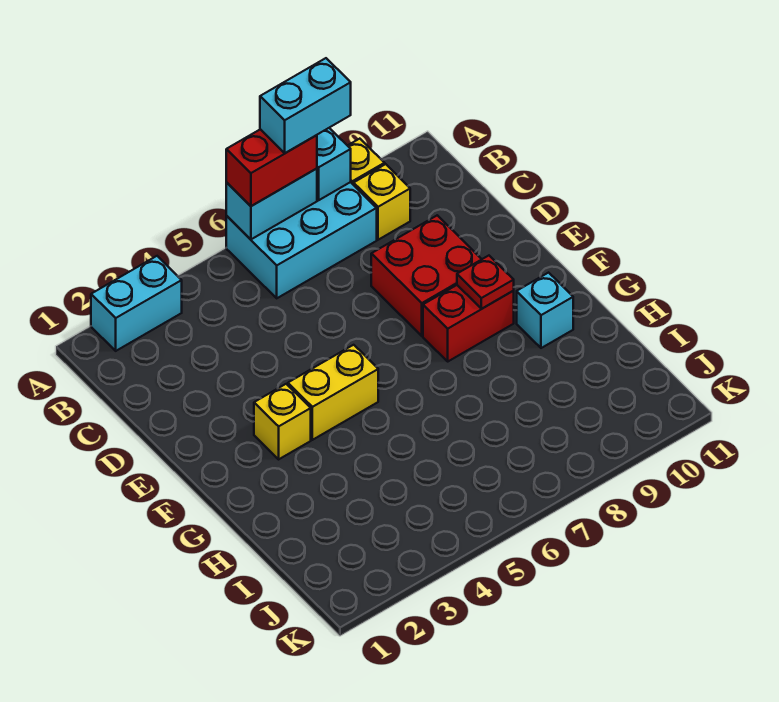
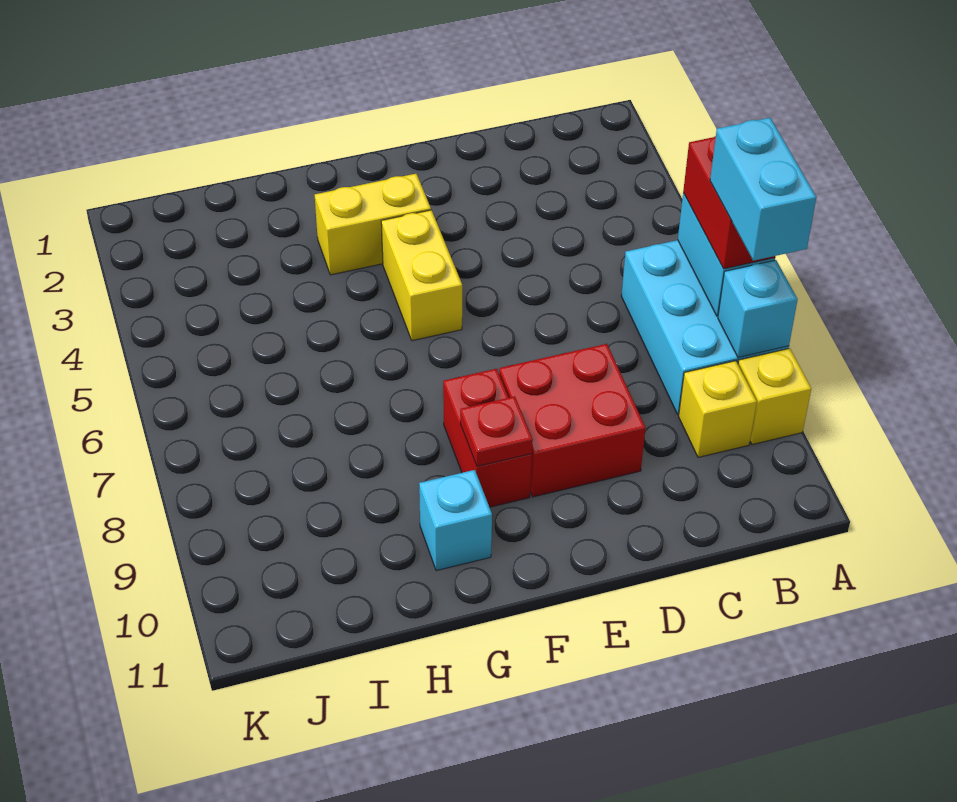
cyan 1x2 brick [91,256,182,351] -> none
yellow 1x1 brick [254,384,311,459] -> yellow 1x2 brick [315,174,431,275]

